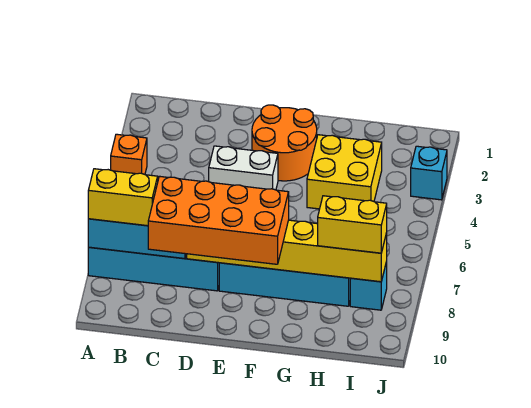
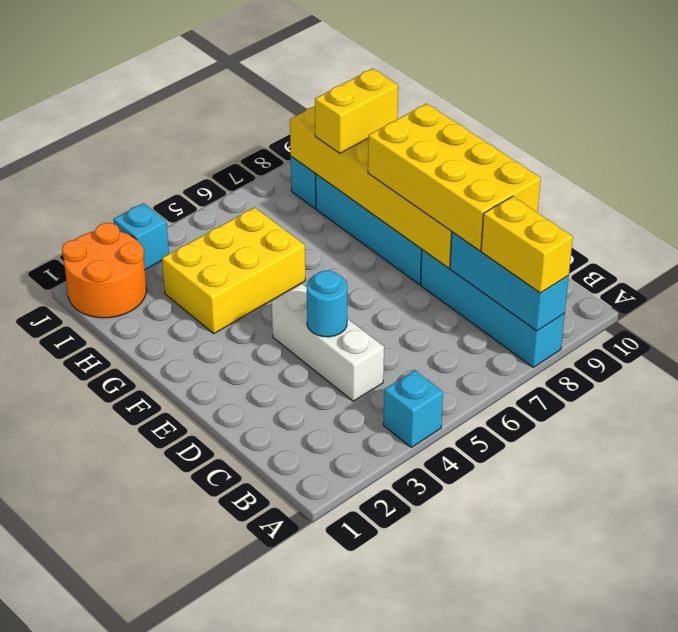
orange 1x1 brick [111,134,147,174] -> cyan 1x1 brick [383,370,443,448]
orange 2x4 brick [148,176,289,264] -> yellow 2x4 brick [368,104,541,251]
white 1x2 brick [209,146,278,190] -> white 1x3 brick [272,284,384,401]
none -> cyan 1x1 round brick [307,271,347,337]
orange 2x2 round brick [252,105,317,181] -> orange 2x2 round brick moved to [62,223,146,318]
yellow 2x2 brick [307,135,382,209] -> yellow 2x3 brick [162,208,305,334]
yellow 1x2 brick [318,196,387,253] -> yellow 1x2 brick turned to [315,69,398,154]

